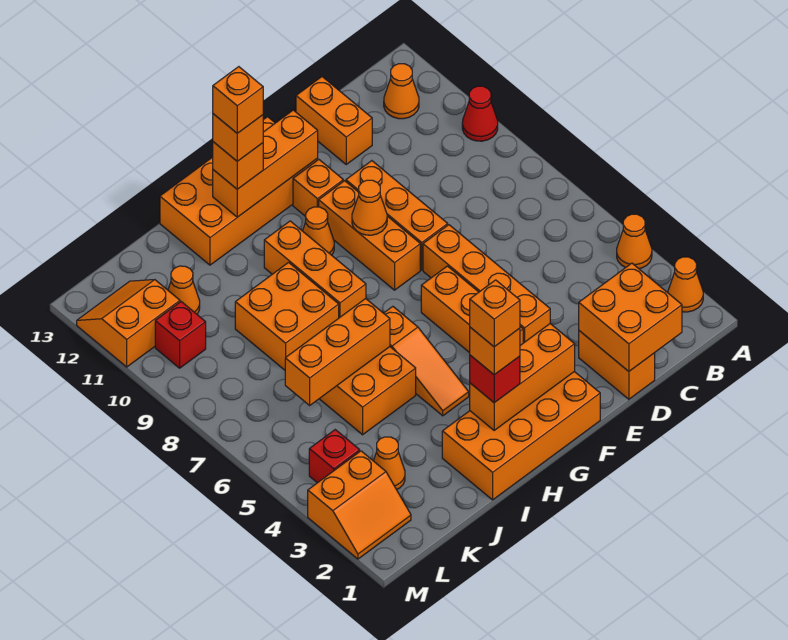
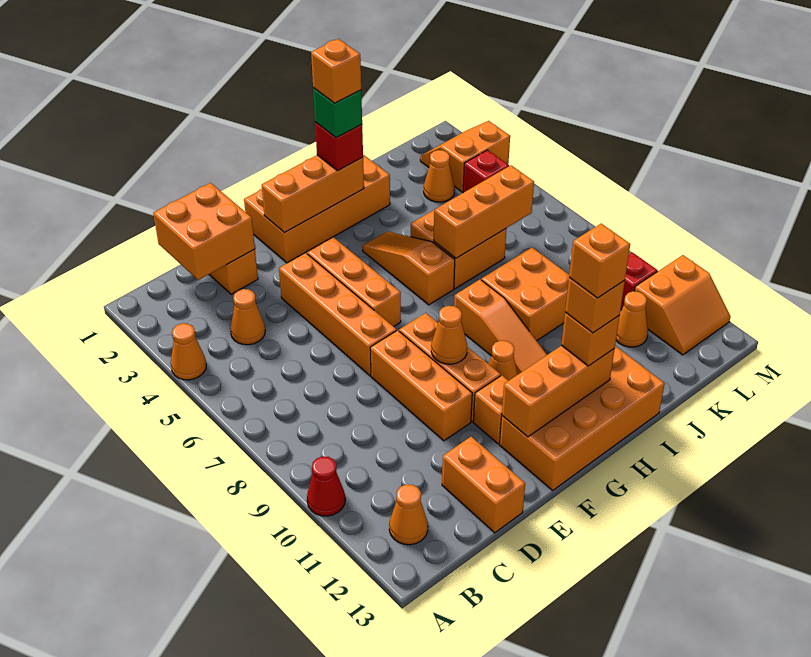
orange 1x1 cone [668,257,703,312] -> orange 1x1 cone moved to [230,289,265,345]
orange 1x1 brick [470,327,520,375] -> green 1x1 brick [313,88,362,138]
orange 1x3 brick [264,221,366,318] -> orange 1x3 slope [454,280,547,374]

